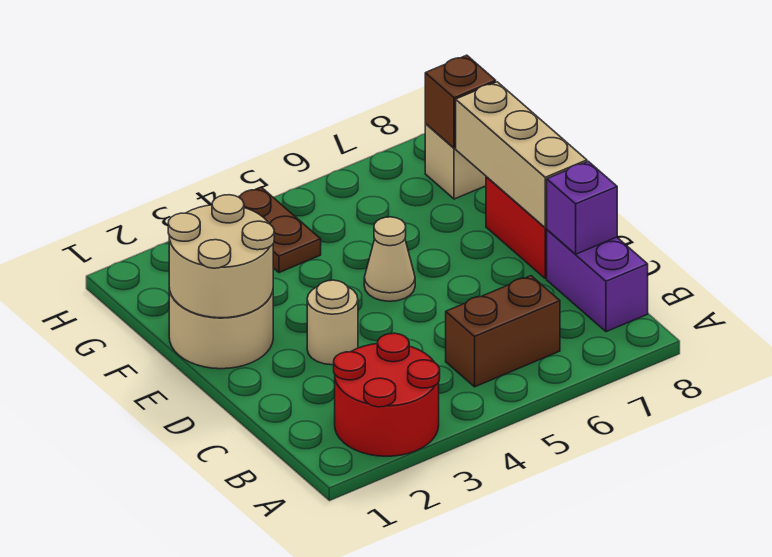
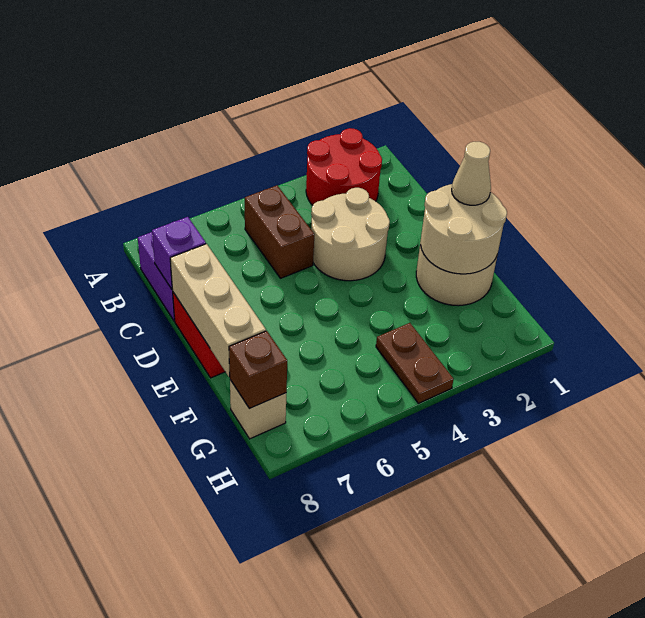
brown 1x2 brick [446,276,560,387] -> brown 1x2 brick turned to [245,185,314,278]
tan 1x1 round brick [307,280,358,365] -> tan 2x2 round brick [311,188,390,281]
tan 1x1 cone [364,217,415,301] -> tan 1x1 cone moved to [452,142,491,205]

